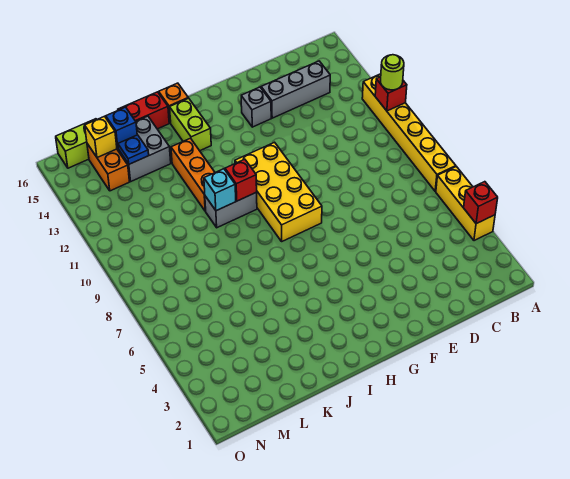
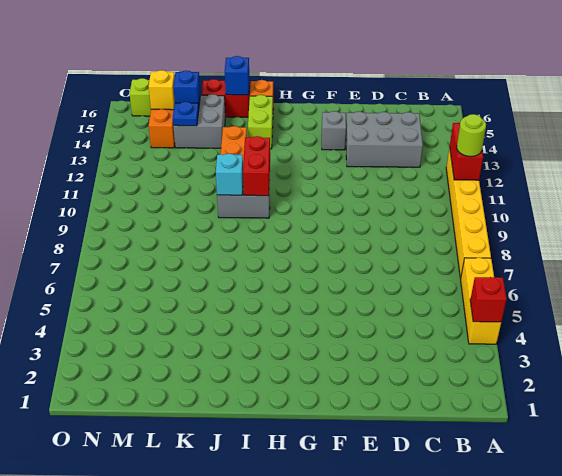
red 1x1 brick [375,77,407,111] -> red 1x2 brick [450,123,483,180]
grey 1x3 brick [261,61,330,118] -> grey 2x3 brick [346,112,423,167]
yellow 2x4 brick [235,142,322,241] -> none
red 1x1 brick [225,159,257,201] -> red 1x2 brick [243,136,270,196]
none -> blue 1x1 brick [225,56,250,95]

